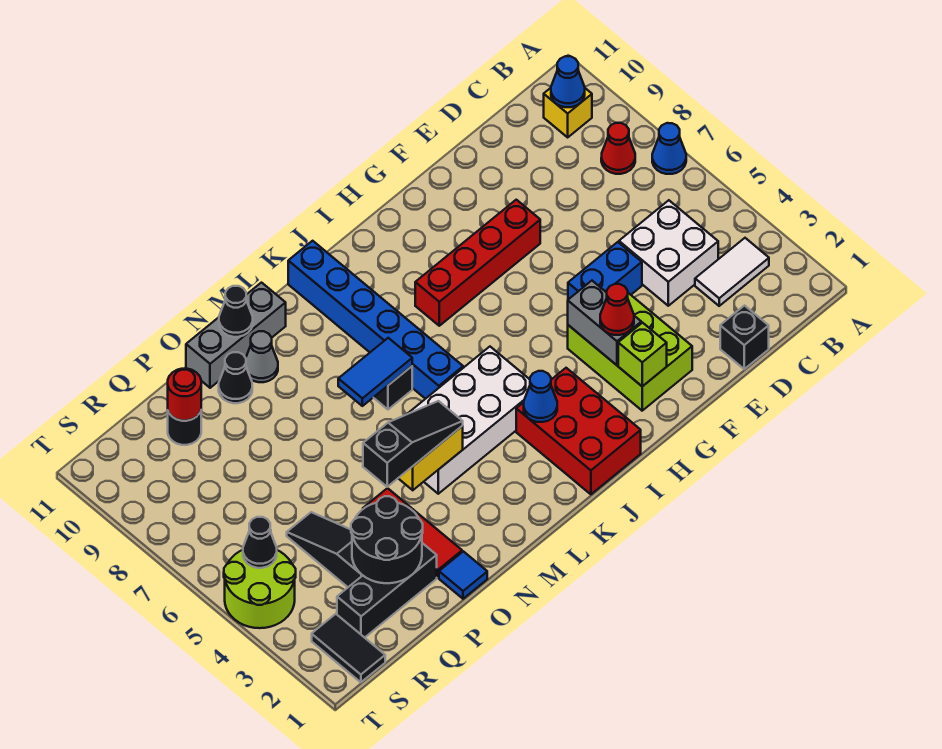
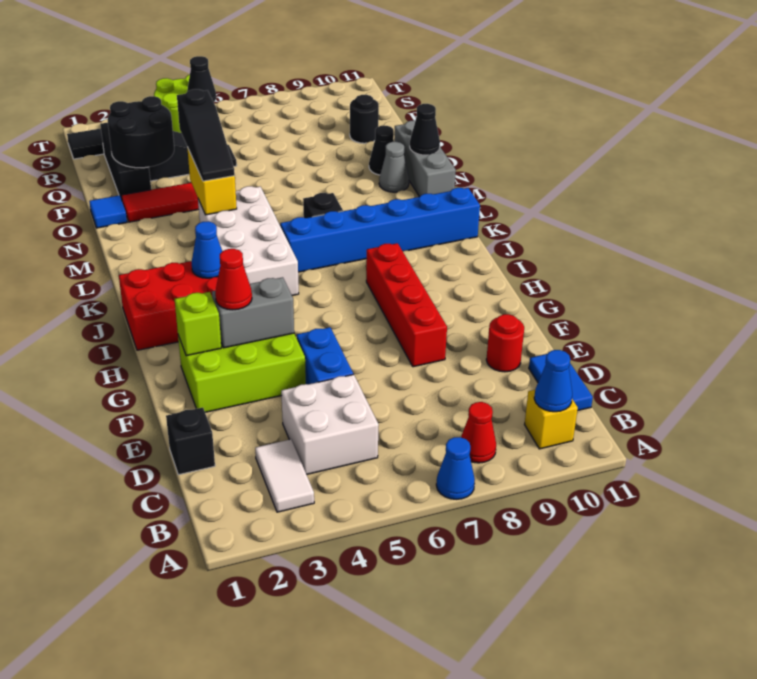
blue 1x2 tile [338,338,412,406] -> blue 1x2 tile moved to [529,354,593,411]
red 1x1 round brick [168,369,201,421] -> red 1x1 round brick moved to [486,314,524,372]

